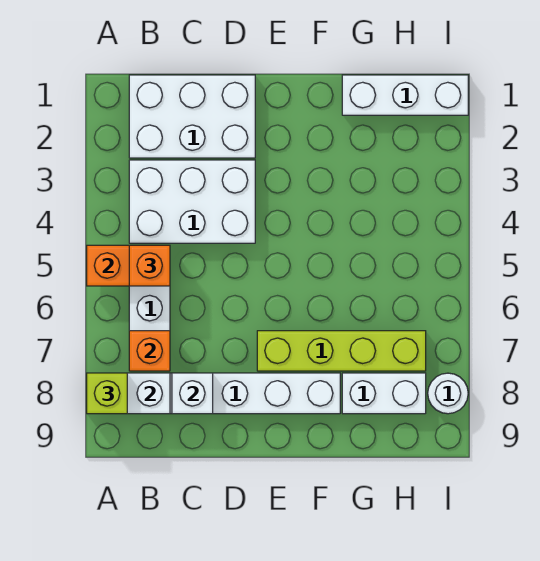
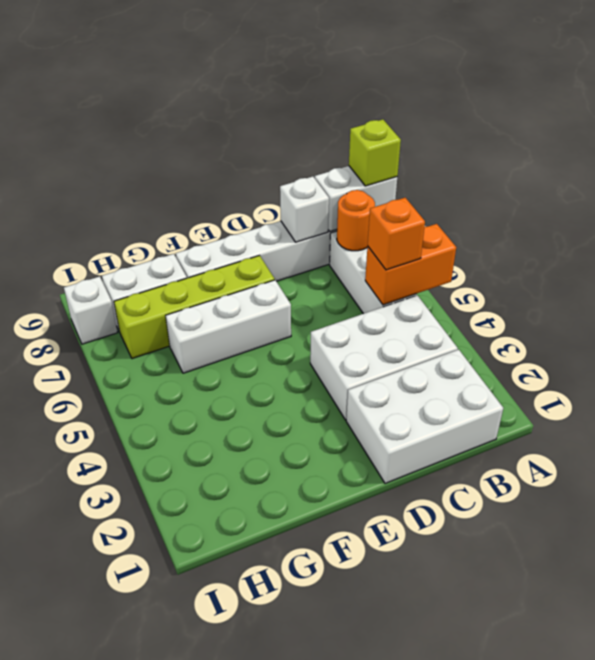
orange 1x1 brick [129,331,170,371] -> orange 1x1 round brick [337,190,375,251]
white 1x3 brick [342,75,468,115] -> white 1x3 brick moved to [166,280,291,373]
white 1x1 round brick [428,373,468,414] -> white 1x1 brick [64,276,118,344]

